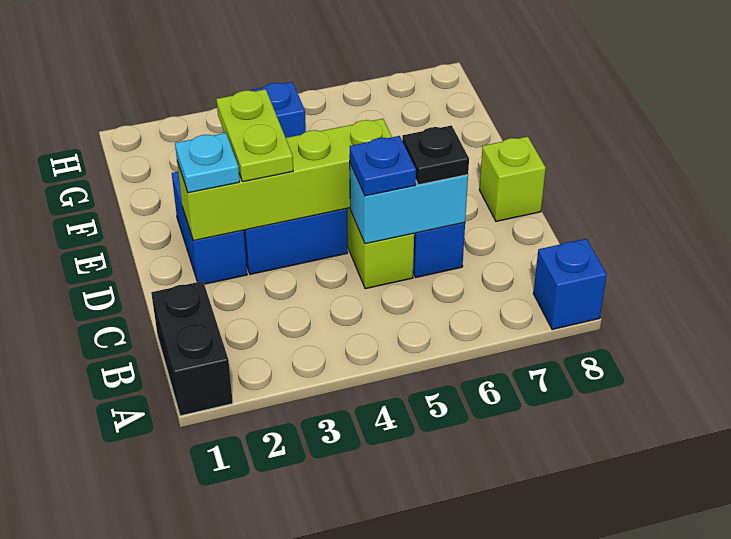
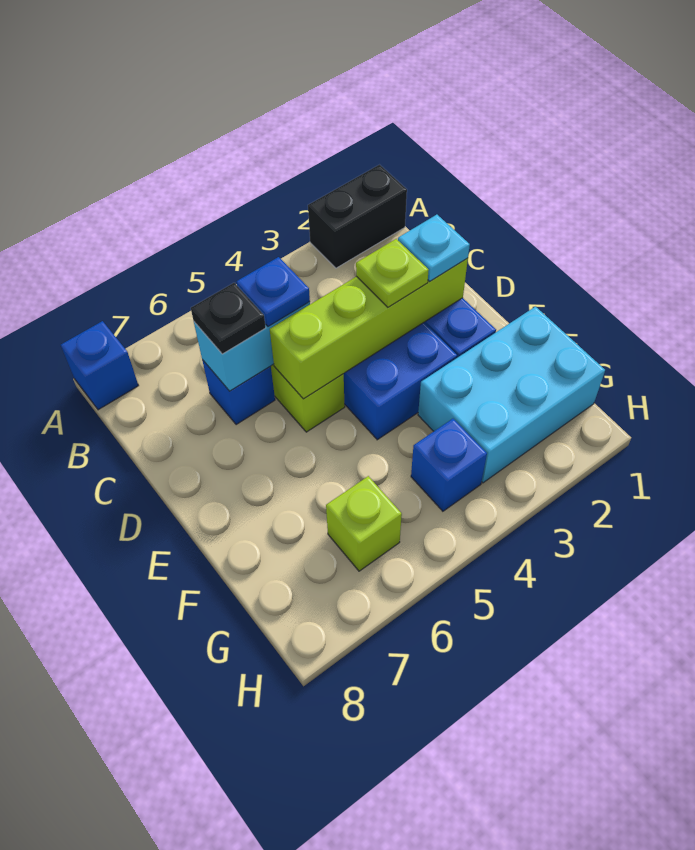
black 1x2 brick [151,281,233,416] -> black 1x2 brick turned to [308,165,407,268]
lime 1x2 plate [216,89,293,182] -> lime 1x1 plate [356,239,429,307]
lime 1x1 brick [480,137,546,221] -> lime 1x1 brick moved to [326,476,402,571]
none -> cyan 2x3 brick [418,307,605,483]

